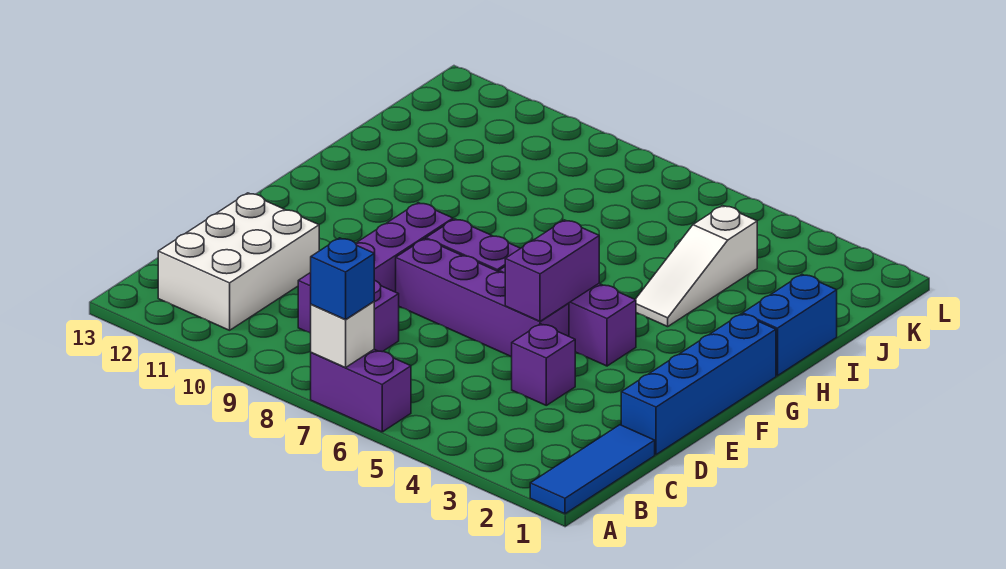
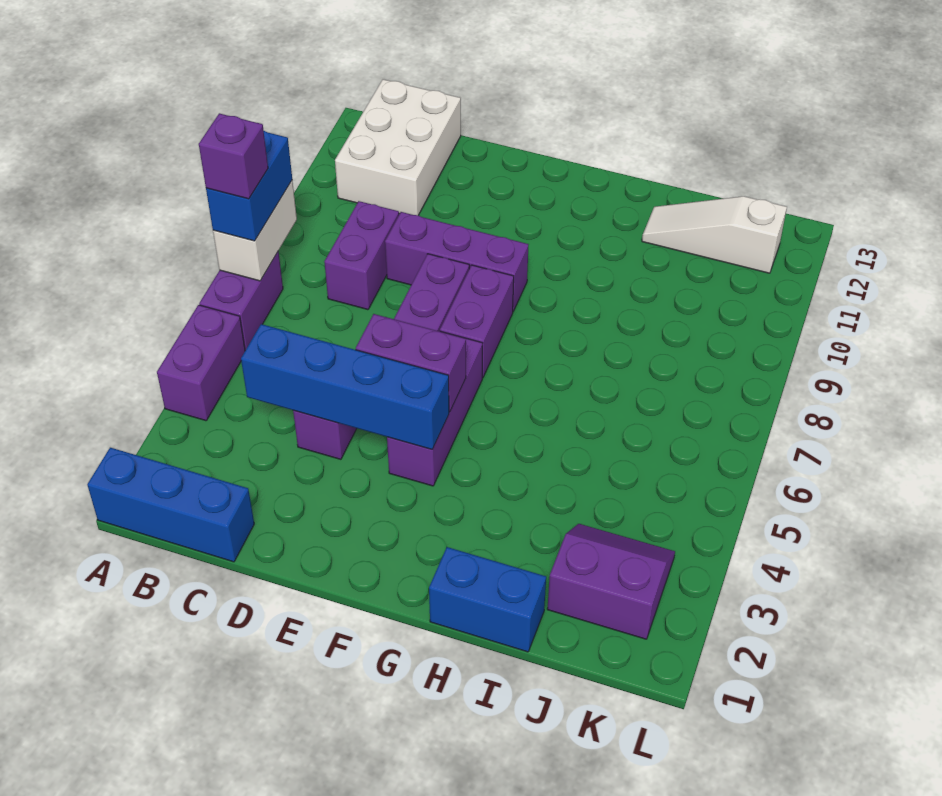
blue 1x3 tile [530,425,655,514] -> blue 1x3 brick [87,448,254,562]
none -> purple 1x2 brick [157,305,245,421]
white 1x1 brick [311,302,374,368] -> white 1x2 brick [213,180,297,281]
blue 1x1 brick [311,238,374,320] -> blue 1x2 brick [206,131,292,241]
none -> purple 1x1 brick [199,113,268,199]
white 2x3 brick [158,193,319,330] -> white 2x3 brick turned to [335,79,461,215]
blue 1x4 brick [621,314,776,455] -> blue 1x4 brick moved to [241,324,449,449]
white 1x3 slope [635,206,757,327] -> white 1x3 slope moved to [642,196,787,273]
none -> purple 2x2 slope [547,524,675,639]

